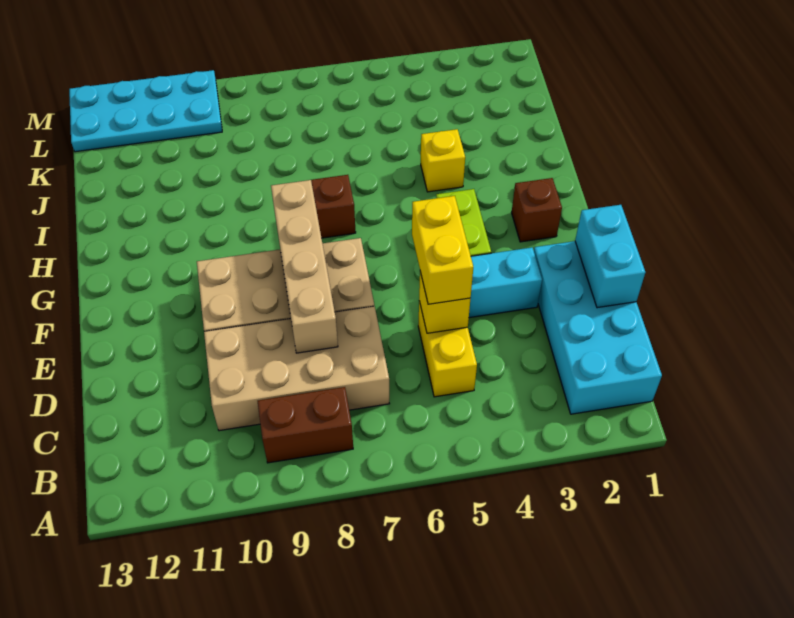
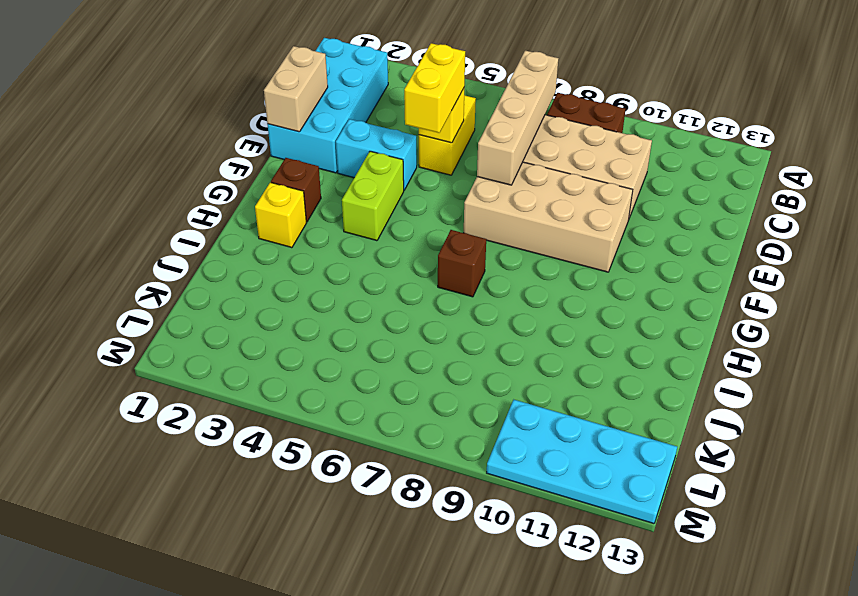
cyan 1x2 brick [575,205,645,308] -> tan 1x2 brick [264,46,328,132]
tan 1x4 brick [271,180,338,353] -> tan 1x4 brick moved to [477,51,558,185]
yellow 1x1 brick [421,129,465,192] -> yellow 1x1 brick moved to [255,182,306,248]

